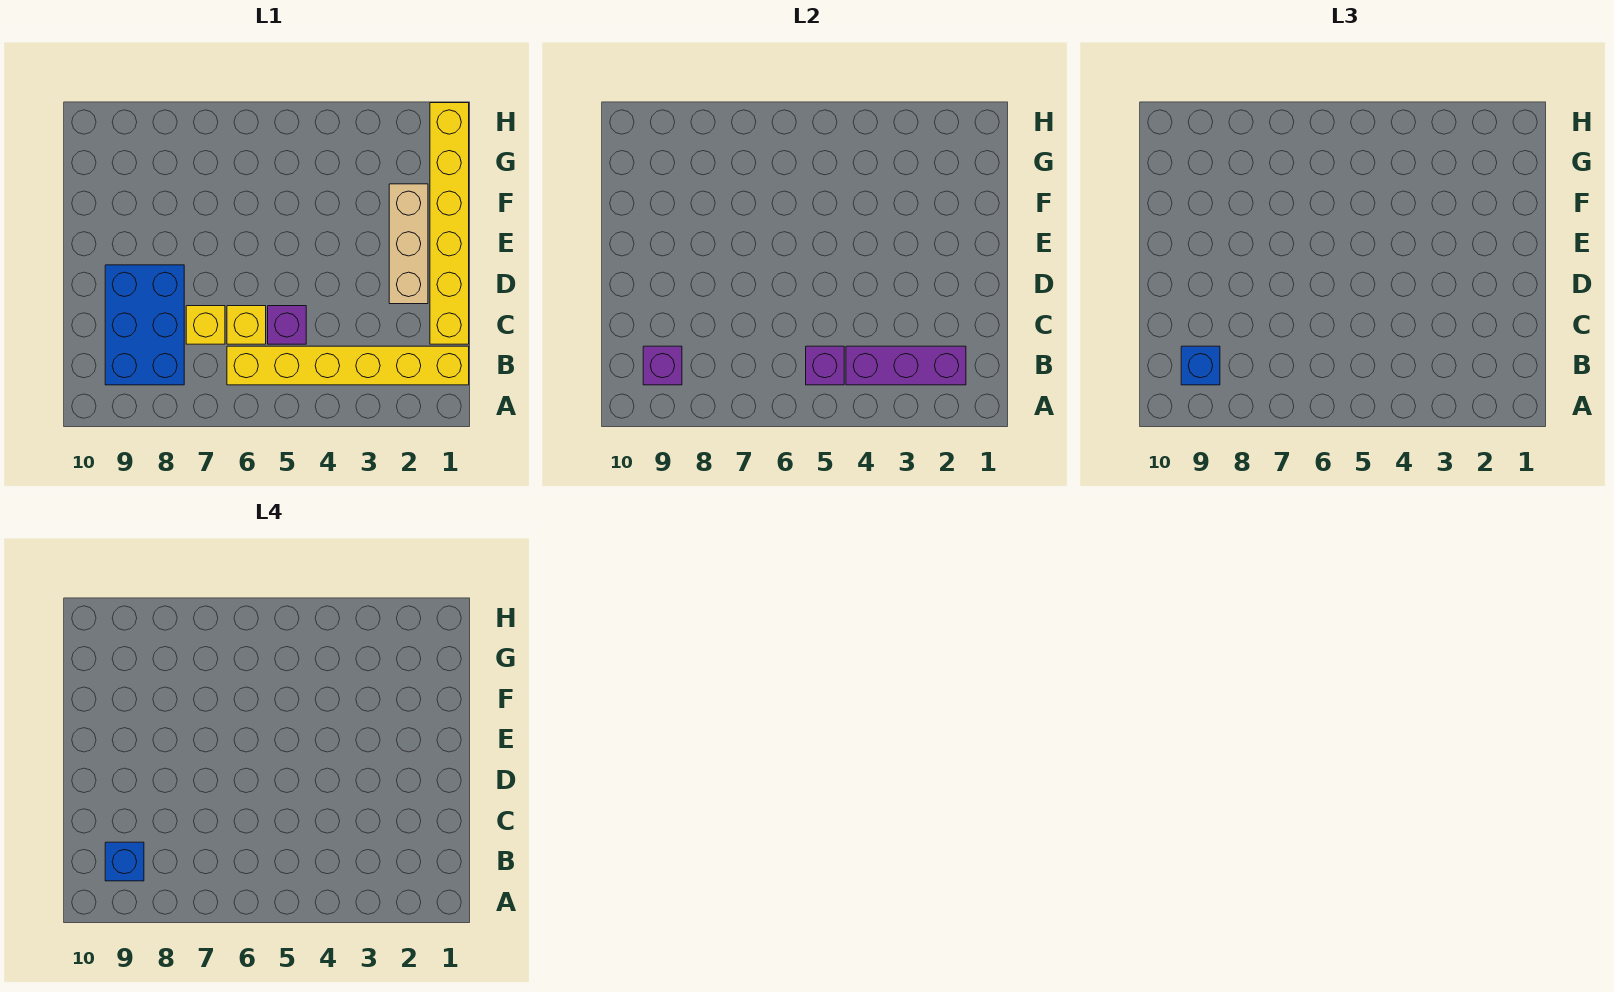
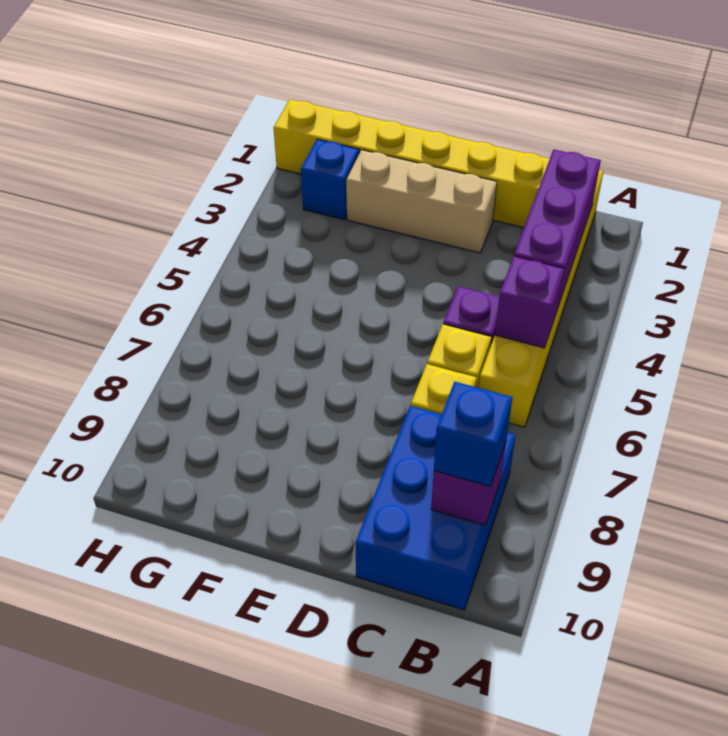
blue 2x3 brick [105,265,184,385] -> blue 2x3 brick turned to [355,406,516,610]
blue 1x1 brick [105,842,144,881] -> blue 1x1 brick moved to [301,139,359,220]

